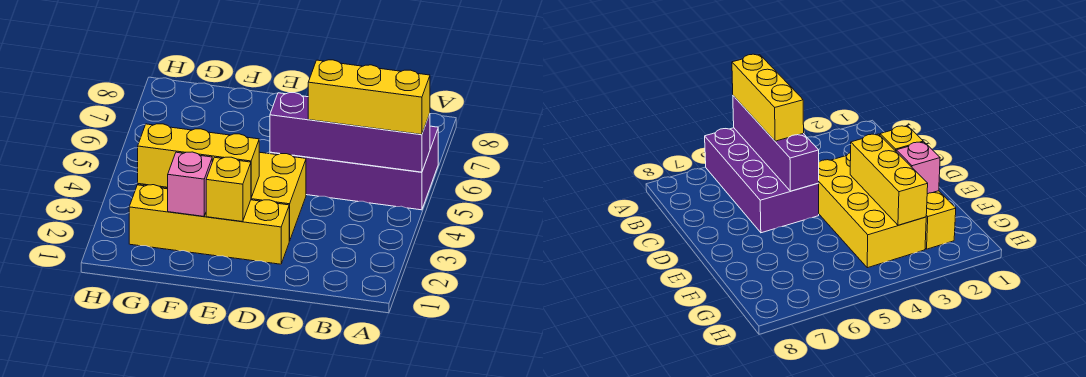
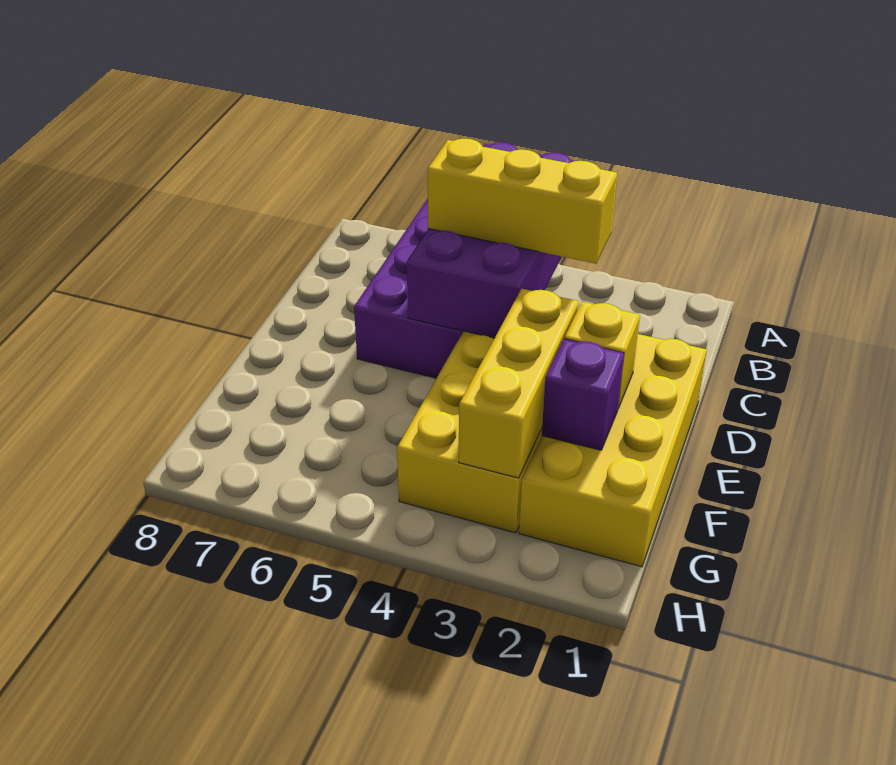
purple 1x4 brick [270,93,430,172] -> purple 2x4 brick [407,142,574,338]
yellow 1x3 brick [308,60,430,135] -> yellow 1x3 brick turned to [427,139,617,264]
yellow 1x4 brick [129,185,289,264] -> yellow 2x4 brick [519,334,707,567]
pink 1x1 brick [167,152,212,216] -> purple 1x1 brick [542,339,624,450]

